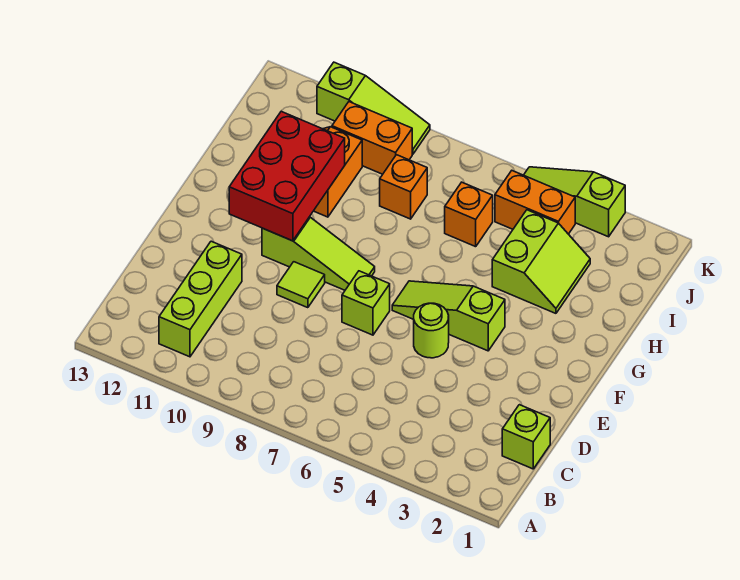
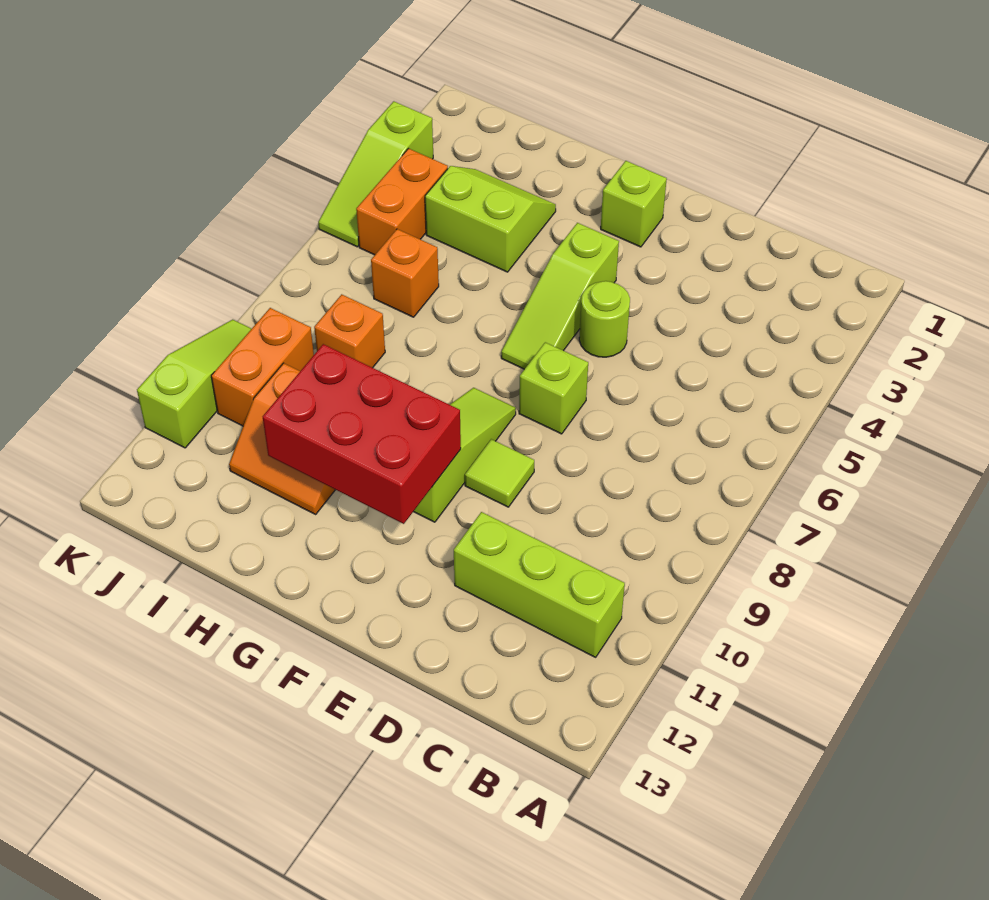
lime 1x1 brick [502,405,550,469] -> lime 1x1 brick moved to [601,161,667,247]

